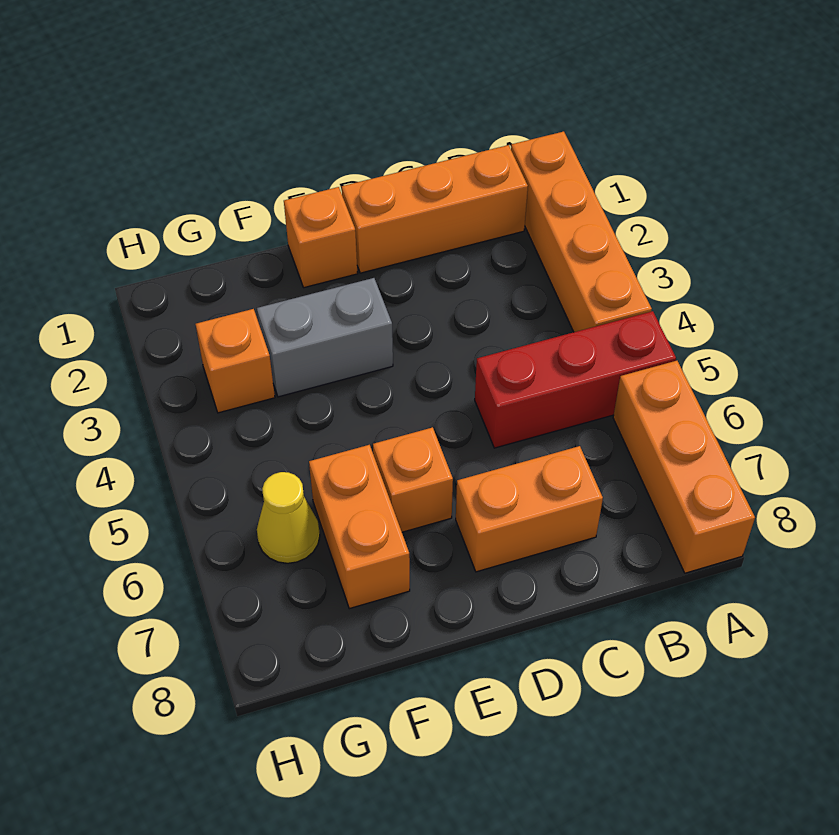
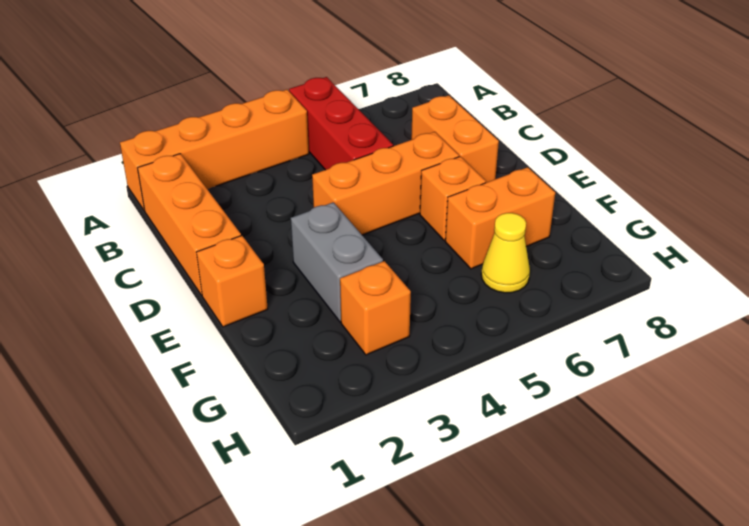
orange 1x3 brick [613,361,755,573] -> orange 1x3 brick moved to [312,132,459,235]

